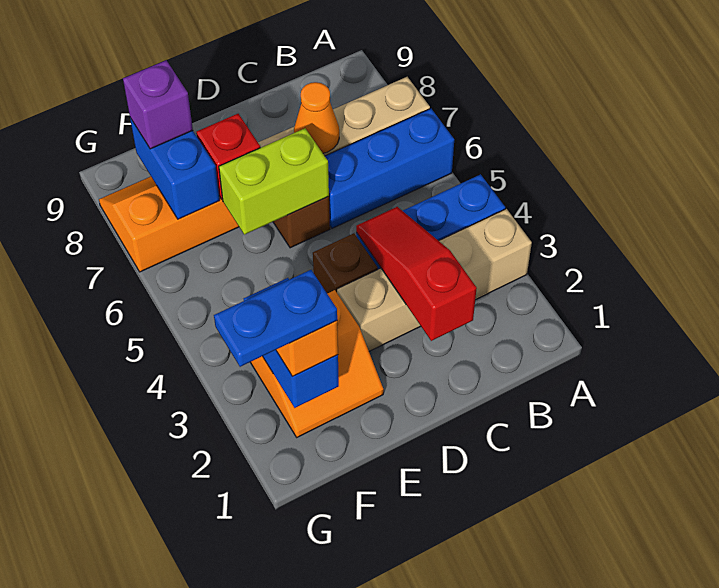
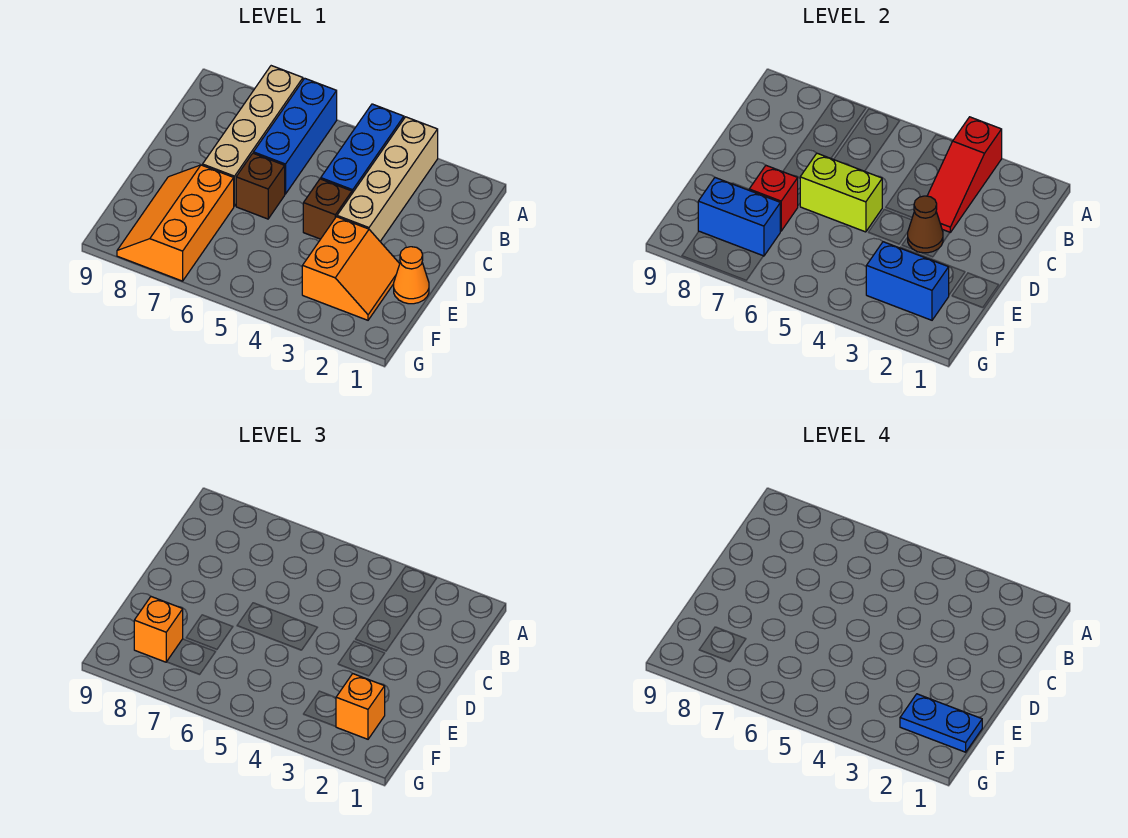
red 1x3 slope [356,207,477,341] -> red 1x3 slope turned to [927,117,1002,232]
orange 1x1 cone [294,82,339,153] -> orange 1x1 cone moved to [394,247,429,304]
none -> brown 1x1 cone [907,196,943,253]
lime 1x2 brick [219,128,329,235] -> lime 1x2 brick turned to [800,153,882,232]
blue 1x2 plate [214,270,337,367] -> blue 1x2 plate turned to [900,694,982,752]
purple 1x1 brick [123,60,193,149] -> orange 1x1 brick [134,597,183,662]

